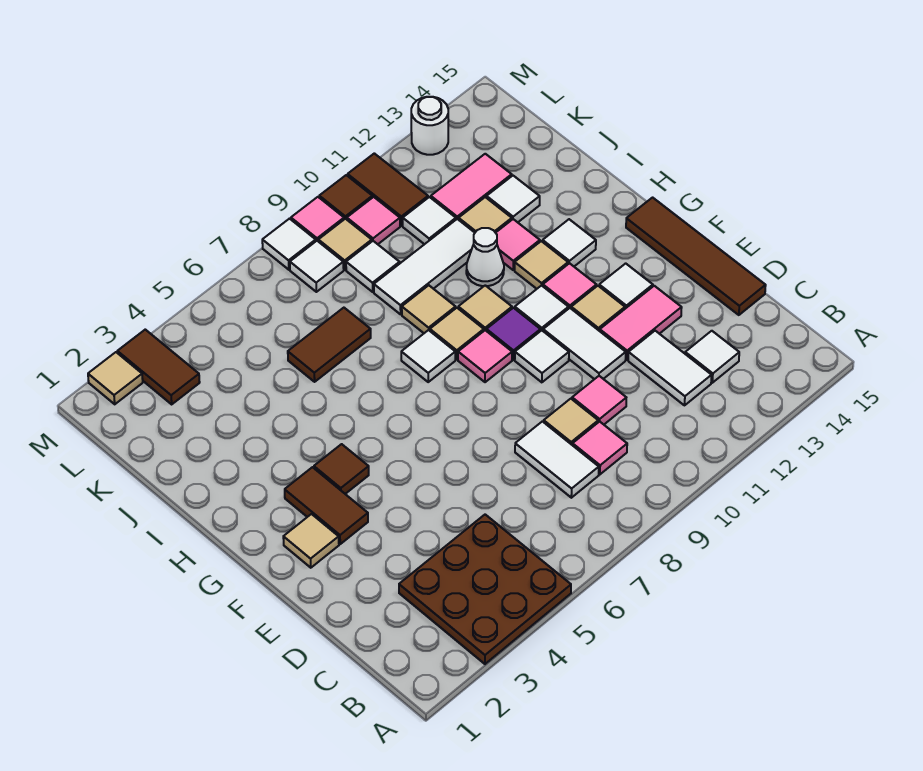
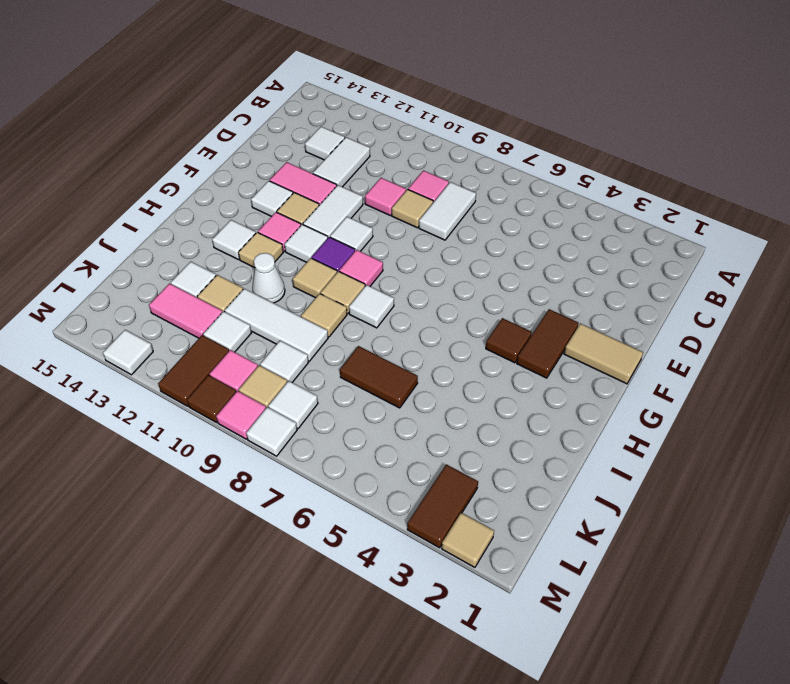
brown 3x3 plate [399,515,571,664] -> none
brown 1x4 tile [626,198,766,315] -> none
tan 1x1 tile [283,514,339,568] -> tan 1x2 tile [564,323,643,384]
pink 1x1 tile [496,219,540,270] -> none
white 1x1 round brick [411,97,448,155] -> white 1x1 tile [103,330,153,375]

